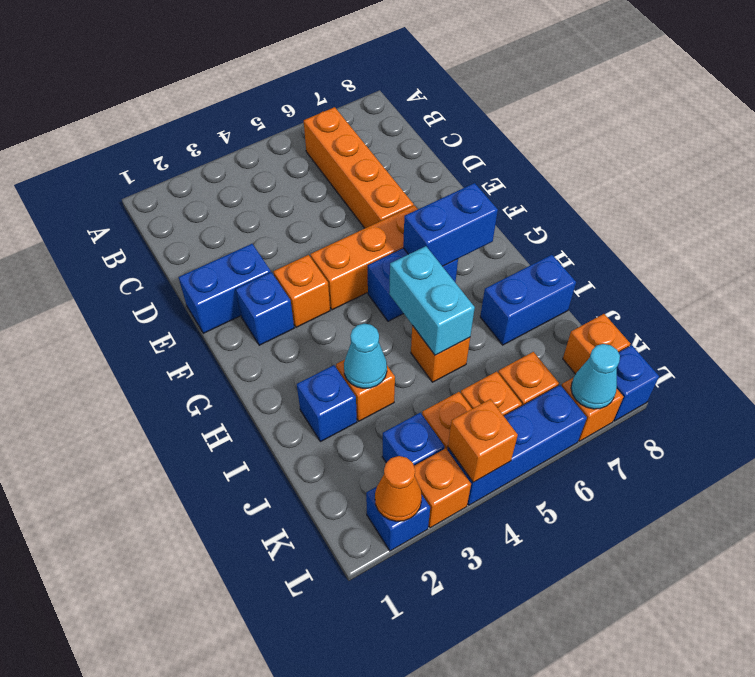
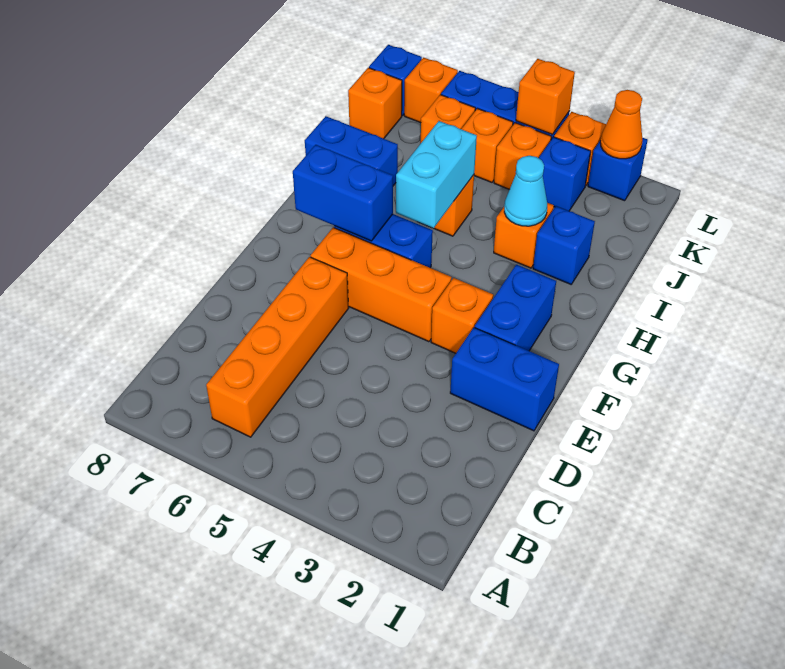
blue 1x1 brick [236,272,294,345] -> blue 1x2 brick [475,265,556,351]
cyan 1x1 cone [571,344,620,409] -> none

